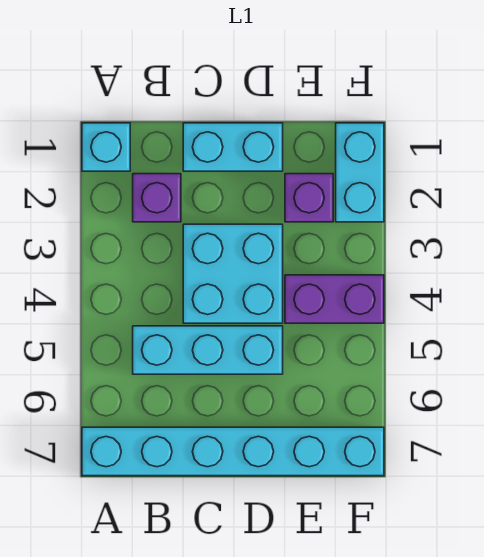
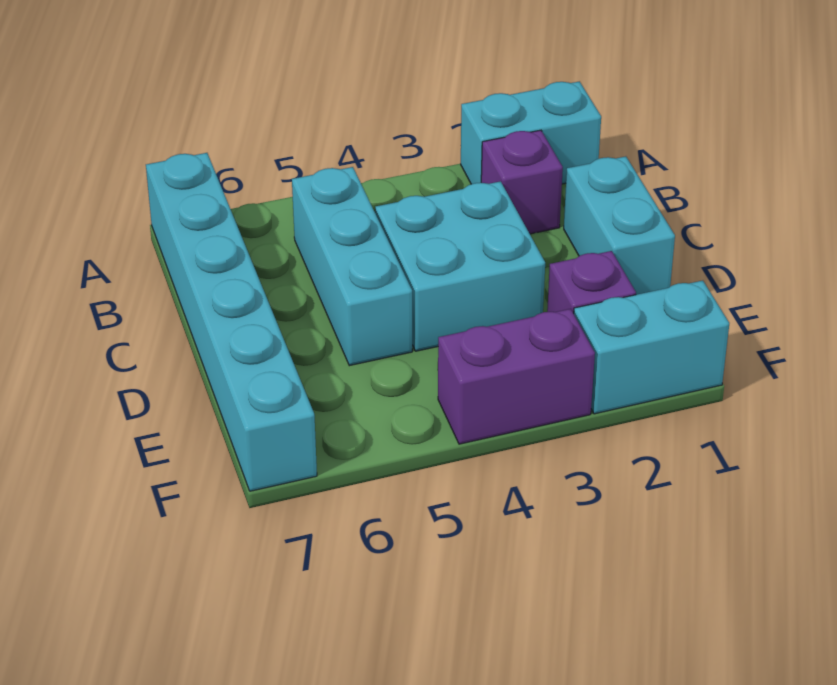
cyan 1x1 brick [82,123,130,171] -> cyan 1x2 brick [461,81,601,184]
purple 1x2 brick [285,275,384,323] -> purple 1x2 brick turned to [438,309,595,444]

